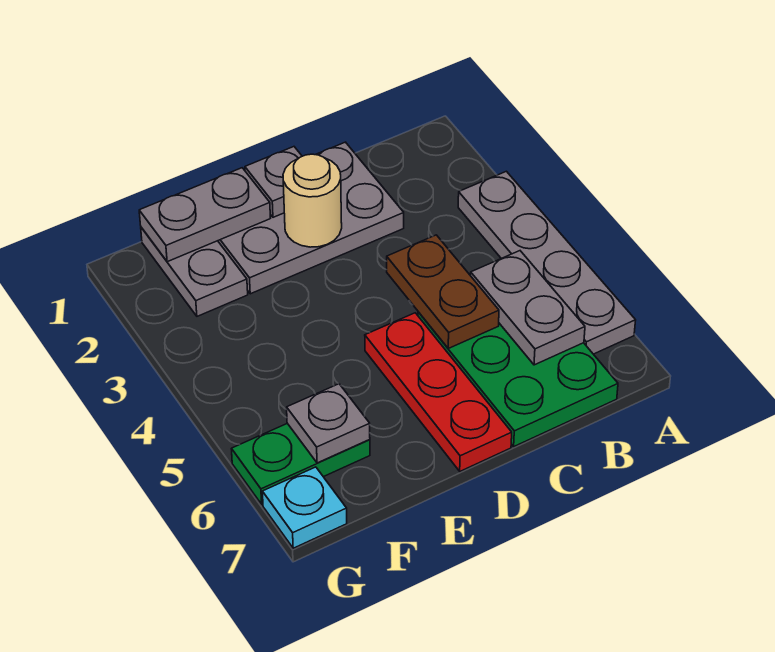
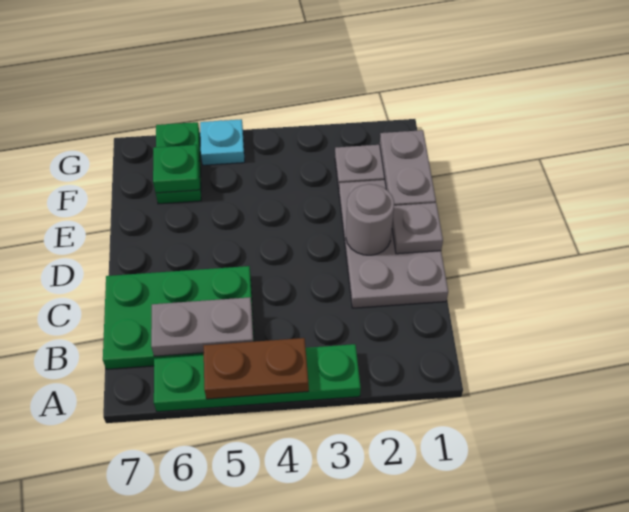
grey 1x4 plate [458,171,636,354] -> green 1x4 plate [154,344,361,412]
brown 1x2 plate [387,235,499,348] -> brown 1x2 plate moved to [203,338,309,399]
tan 1x1 round brick [283,154,342,247] -> grey 1x1 round brick [346,184,394,255]
red 1x3 plate [365,313,512,471] -> none
grey 1x1 plate [287,384,370,463] -> green 1x1 plate [153,145,199,193]
cyan 1x1 plate [262,467,347,548] -> cyan 1x1 plate moved to [200,119,245,165]

